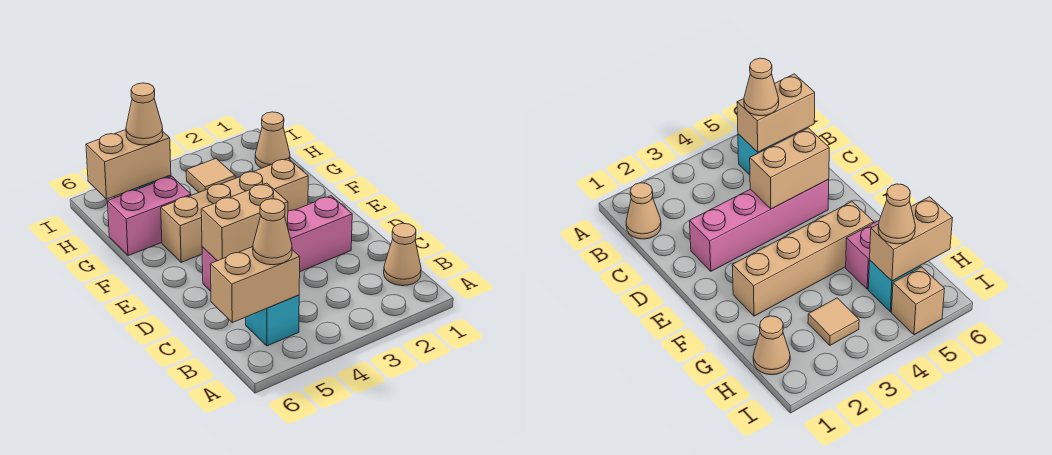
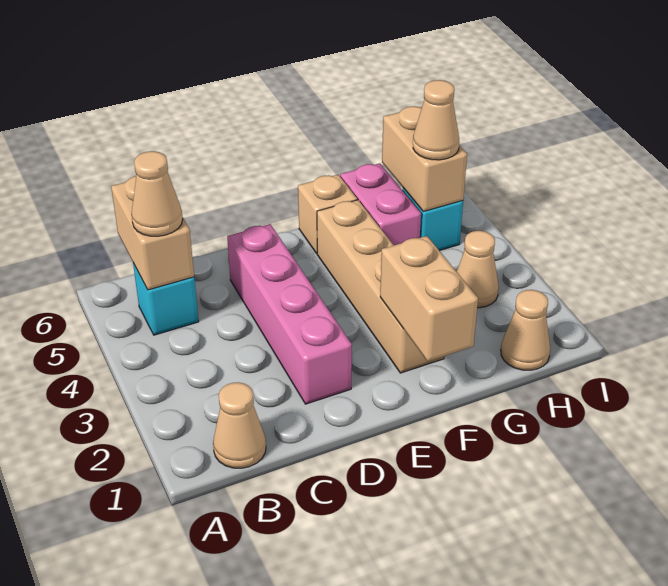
tan 1x2 brick [201,183,288,261] -> tan 1x2 brick moved to [380,236,478,361]
tan 1x1 tile [186,159,235,192] -> tan 1x1 cone [457,231,499,308]
tan 1x1 brick [891,267,944,335] -> tan 1x1 brick moved to [298,175,357,253]

